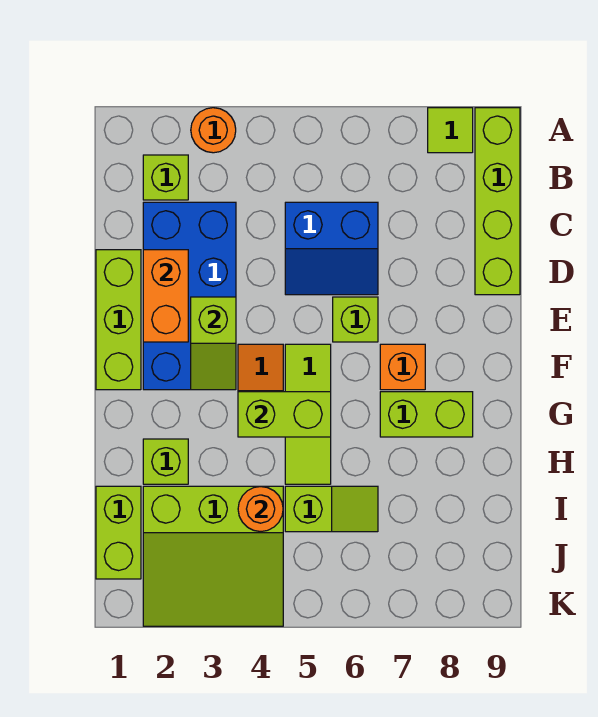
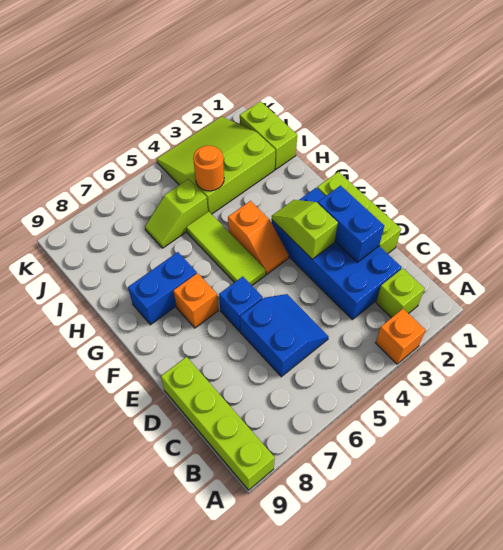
orange 1x1 round brick [191,108,236,153] -> orange 1x1 brick [376,309,425,364]
lime 1x1 tile [428,108,473,153] -> none
blue 2x2 slope [285,202,378,295] -> blue 2x2 slope turned to [240,294,328,377]
orange 1x2 brick [143,250,188,342] -> blue 1x2 brick [318,186,384,262]
lime 1x1 brick [333,297,378,342] -> blue 1x1 brick [219,276,263,331]
lime 1x2 brick [238,392,331,437] -> none
lime 1x2 brick [380,392,473,437] -> blue 1x2 brick [128,252,197,325]
lime 1x1 brick [143,439,188,484] -> none

